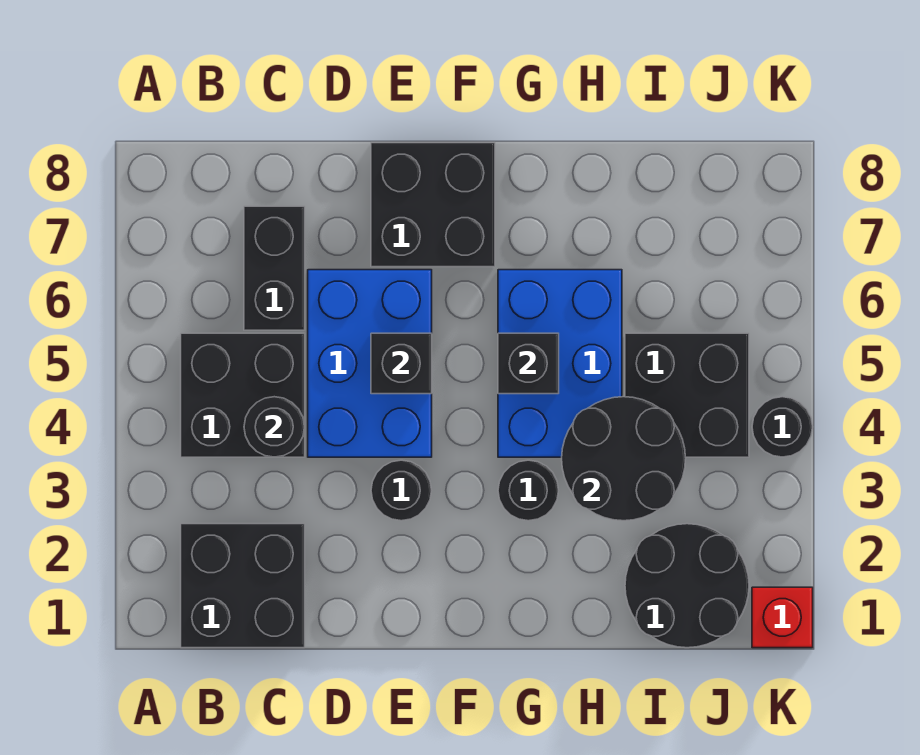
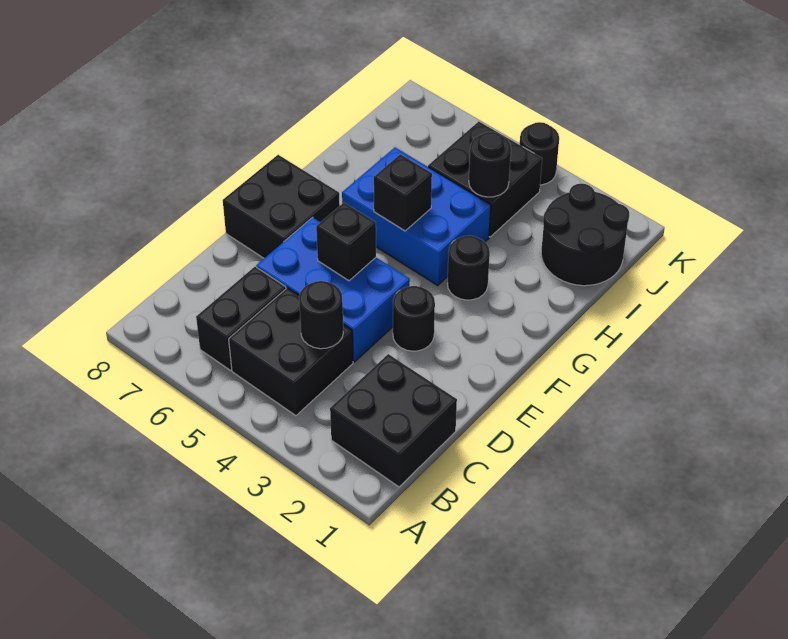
black 1x2 brick [244,206,305,330] -> black 1x2 brick turned to [196,267,286,370]
black 2x2 round brick [562,397,686,521] -> black 1x1 round brick [469,132,511,197]
red 1x1 brick [752,587,813,648] -> none

